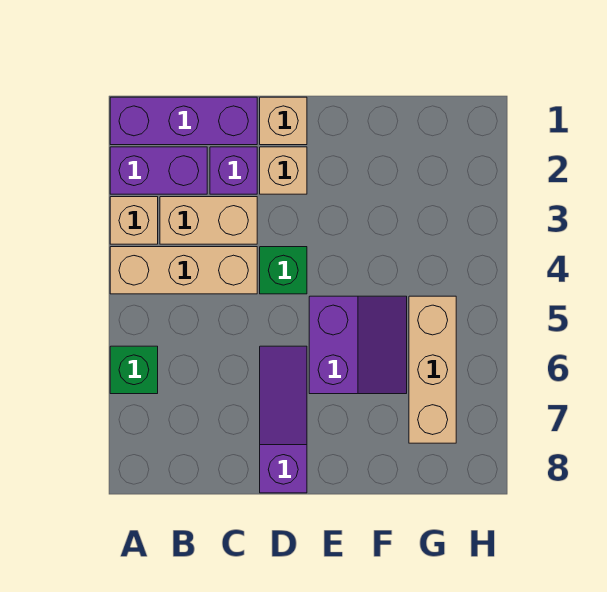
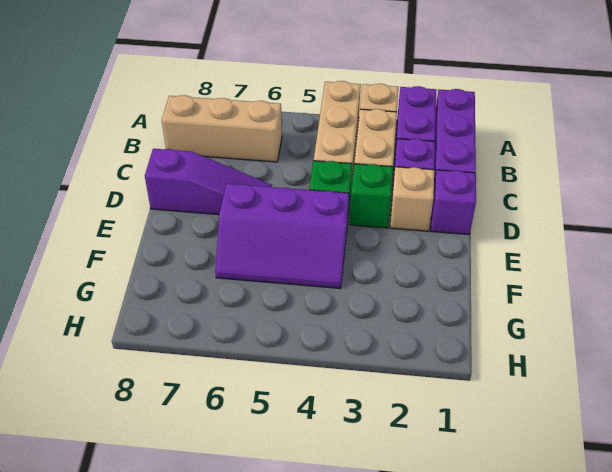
green 1x1 brick [110,346,158,394] -> green 1x1 brick moved to [350,164,393,228]
tan 1x1 brick [260,97,307,145] -> purple 1x1 brick [431,170,476,235]
purple 2x2 slope [309,296,407,394] -> purple 2x3 slope [215,184,349,288]
tan 1x3 brick [409,296,456,443] -> tan 1x3 brick moved to [162,95,282,162]

